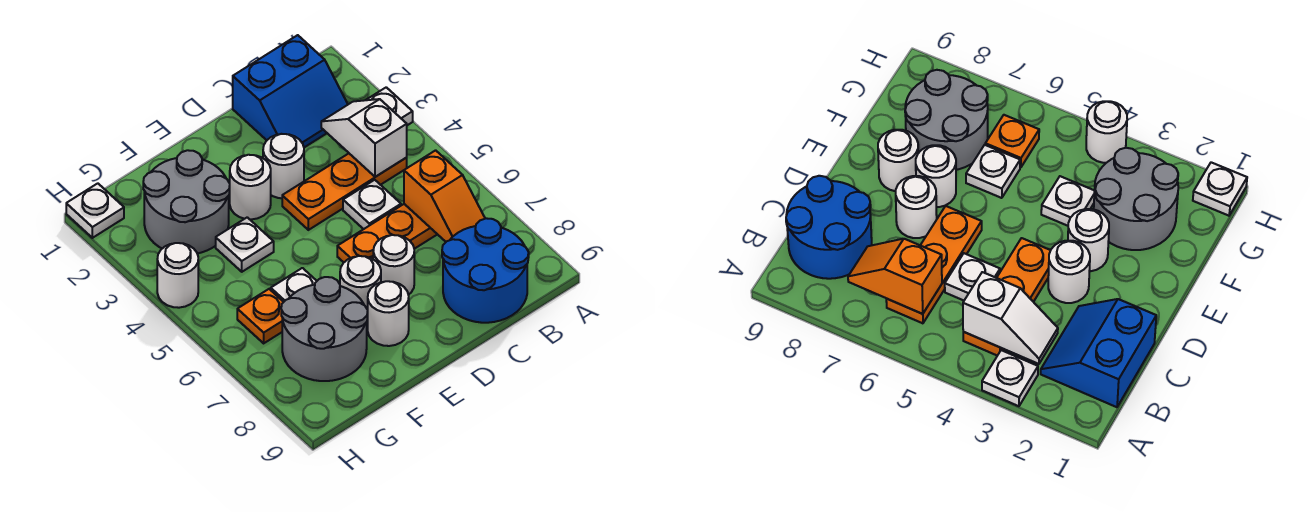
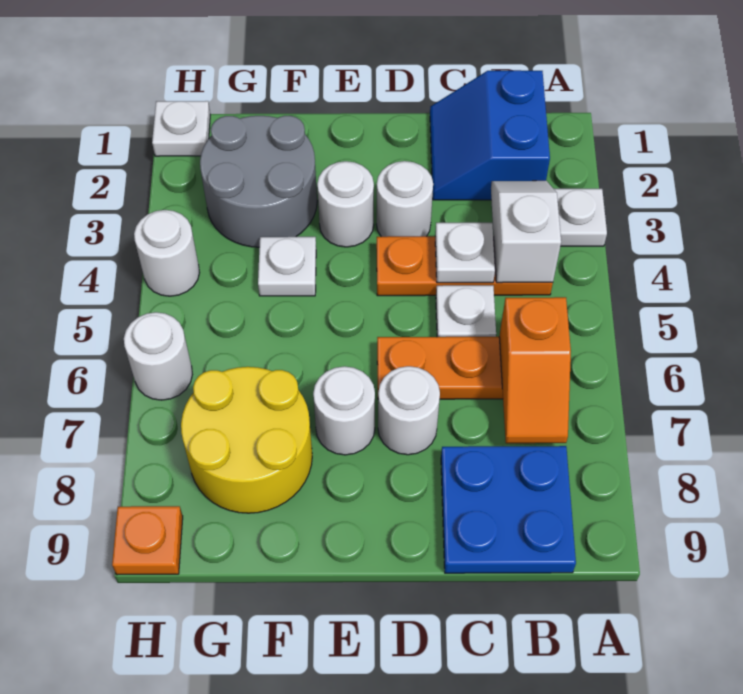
blue 2x2 slope [233,35,348,147] -> blue 2x2 slope turned to [430,70,550,200]
blue 2x2 round brick [442,218,529,323] -> blue 2x2 plate [441,446,576,573]
white 1x1 round brick [367,281,409,346] -> white 1x1 round brick moved to [124,312,192,400]
white 1x1 plate [271,268,317,302] -> white 1x1 plate moved to [435,223,495,283]
grey 2x2 round brick [281,277,368,381] -> yellow 2x2 round brick [181,367,312,513]
orange 1x1 plate [237,289,283,343] -> orange 1x1 plate moved to [112,506,183,575]

